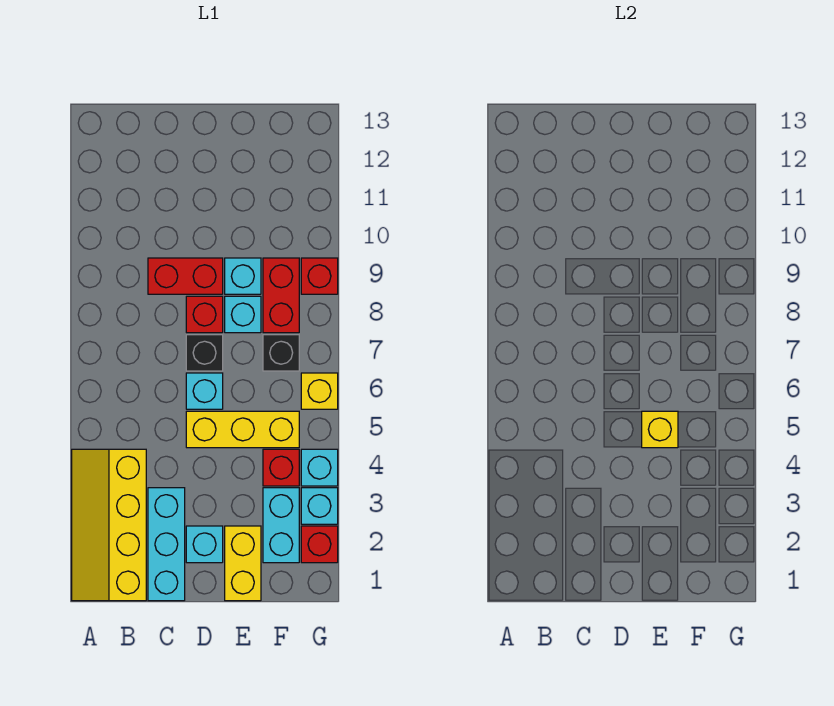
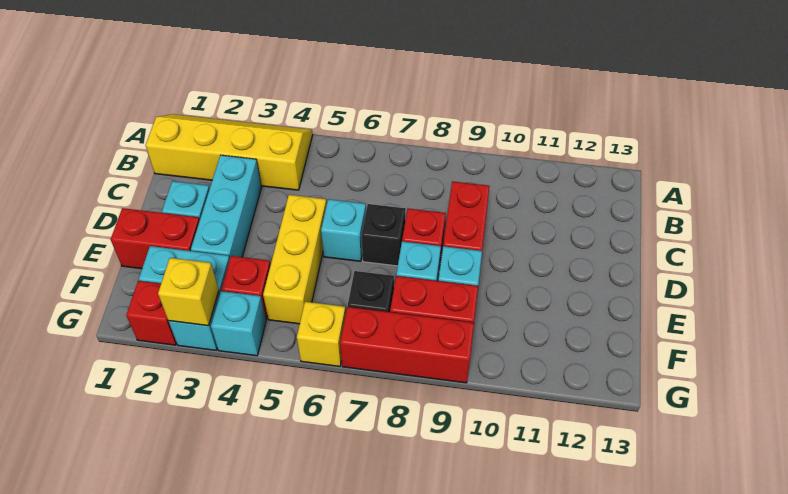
cyan 1x3 brick [148,488,185,601] -> cyan 1x3 brick turned to [191,155,262,258]
yellow 1x2 brick [225,526,261,601] -> red 1x2 brick [111,208,200,269]
yellow 1x1 brick [642,411,678,448] -> yellow 1x1 brick moved to [158,258,219,326]
red 1x1 brick [301,258,338,294] -> red 1x3 brick [340,307,474,383]

